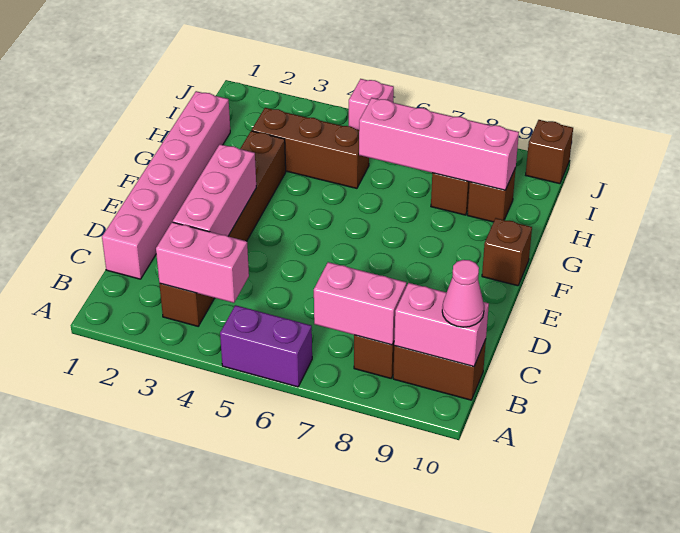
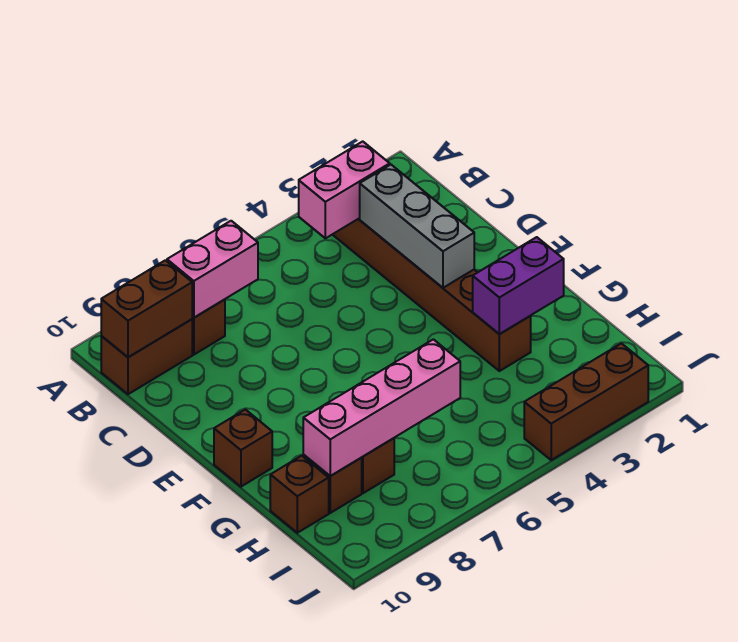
purple 1x2 brick [220,305,312,387] -> purple 1x2 brick moved to [473,237,564,334]
pink 1x2 brick [394,283,489,367] -> brown 1x2 brick [101,260,192,357]
pink 1x1 cone [442,260,484,327] -> none
pink 1x6 brick [102,91,230,279] -> none
pink 1x3 brick [173,144,256,236] -> grey 1x3 brick [360,165,474,288]
brown 1x3 brick [252,108,369,188] -> brown 1x3 brick moved to [524,343,648,460]
pink 1x1 brick [349,79,394,130] -> none
brown 1x1 brick [526,120,573,184] -> brown 1x1 brick moved to [270,456,329,533]

